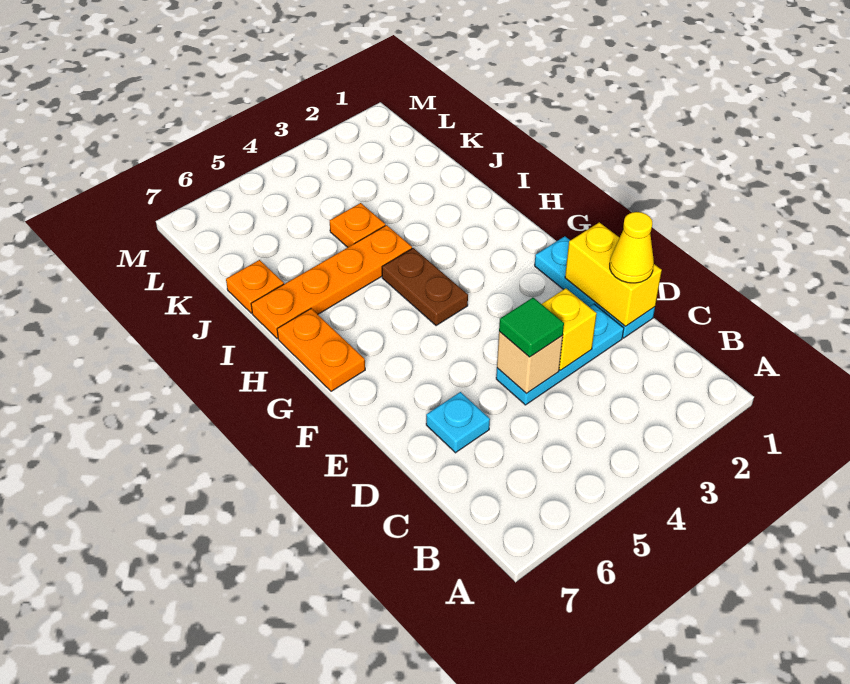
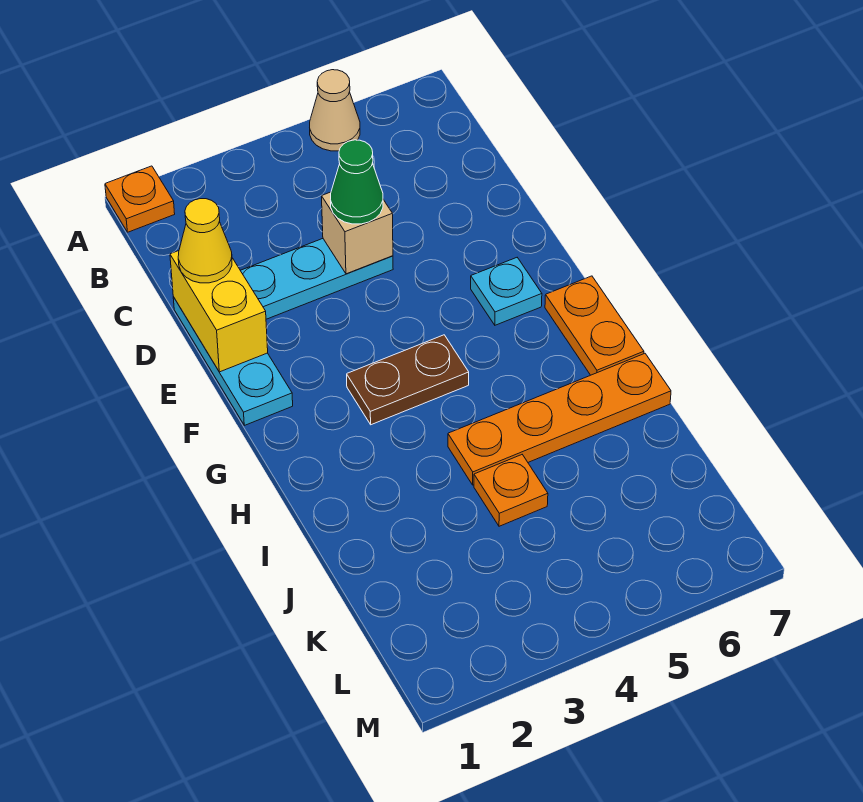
none -> tan 1x1 cone [310,70,360,151]
yellow 1x1 brick [542,288,597,370] -> none
green 1x1 tile [499,298,564,357] -> green 1x1 cone [330,140,383,224]
cyan 1x1 plate [426,392,490,453] -> cyan 1x1 plate moved to [471,258,542,325]
brown 1x2 plate [382,248,468,326] -> brown 1x2 plate turned to [347,335,469,425]
orange 1x1 plate [226,260,284,313] -> orange 1x1 plate moved to [105,166,175,232]

